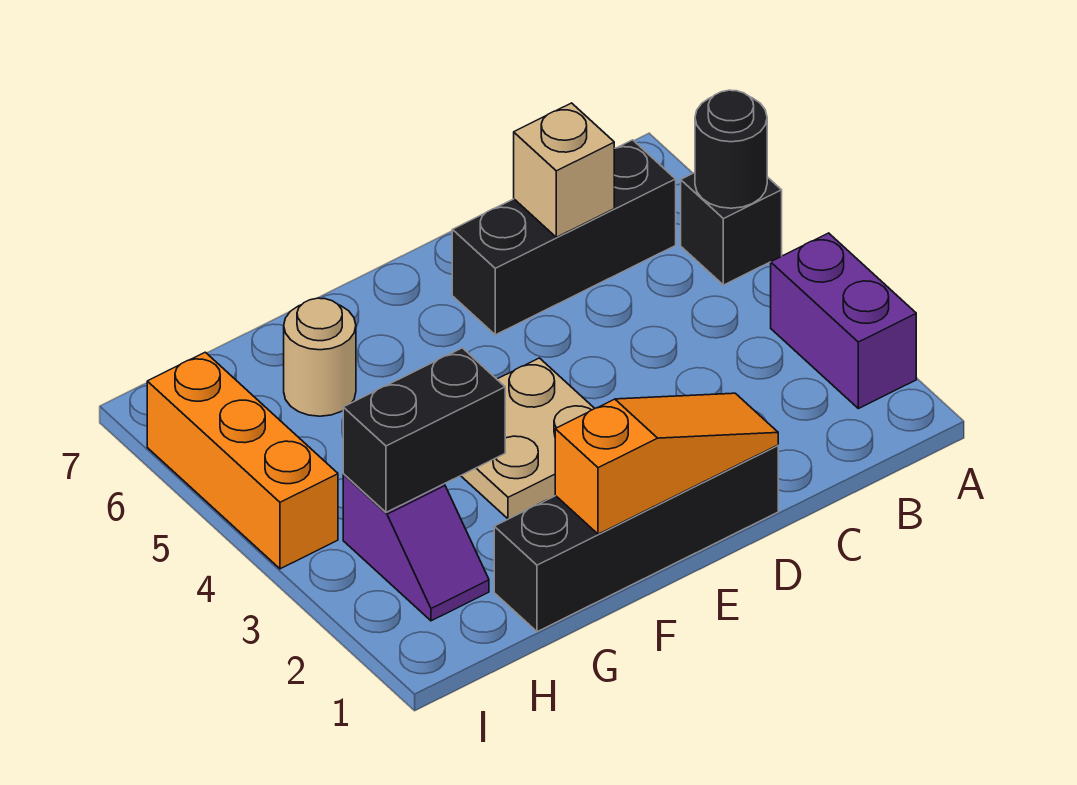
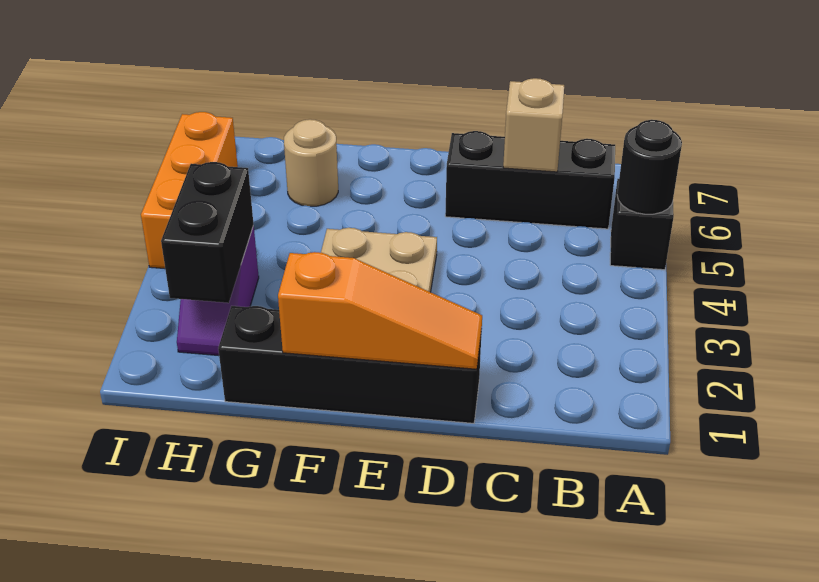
purple 1x2 brick [771,233,916,409] -> none
black 1x2 brick [343,348,505,512] -> black 1x2 brick turned to [161,162,254,303]

